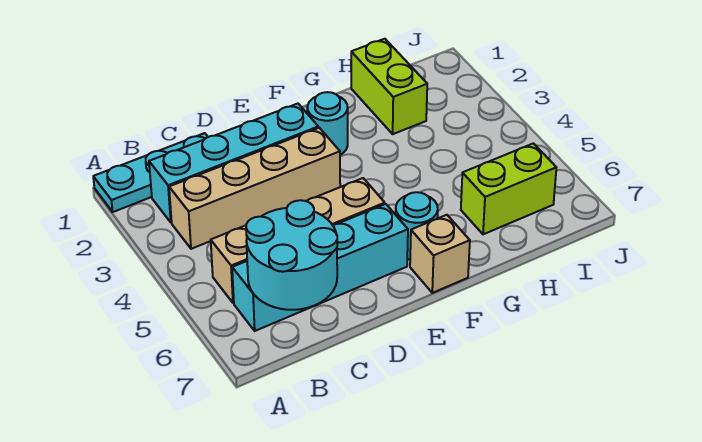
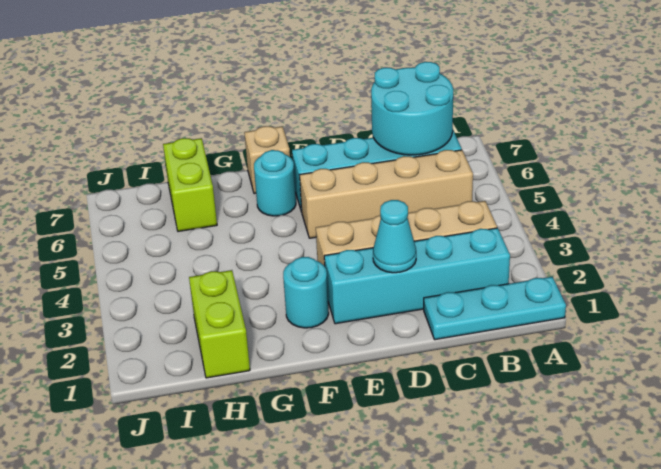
none -> cyan 1x1 cone [373,200,416,273]
lime 1x2 brick [461,143,556,234] -> lime 1x2 brick turned to [163,138,217,231]

